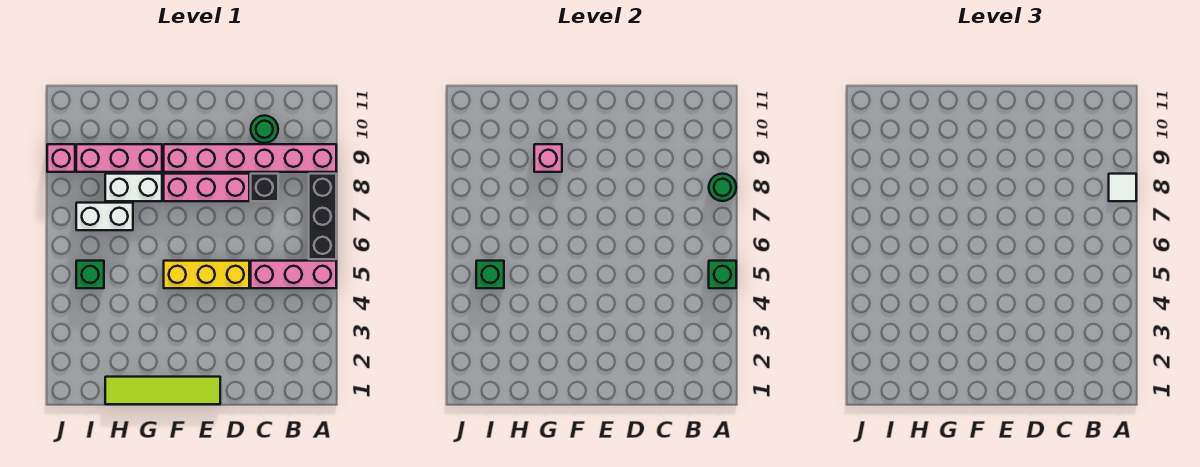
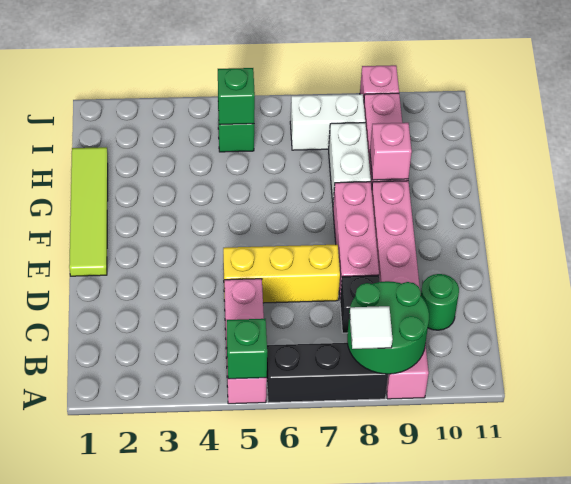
green 1x1 round brick [709,174,736,201] -> green 2x2 round brick [347,281,429,374]
yellow 1x3 brick [164,261,249,288] -> yellow 1x3 brick turned to [223,245,340,303]
white 1x2 brick [76,203,133,230] -> white 1x2 brick turned to [290,94,365,150]

